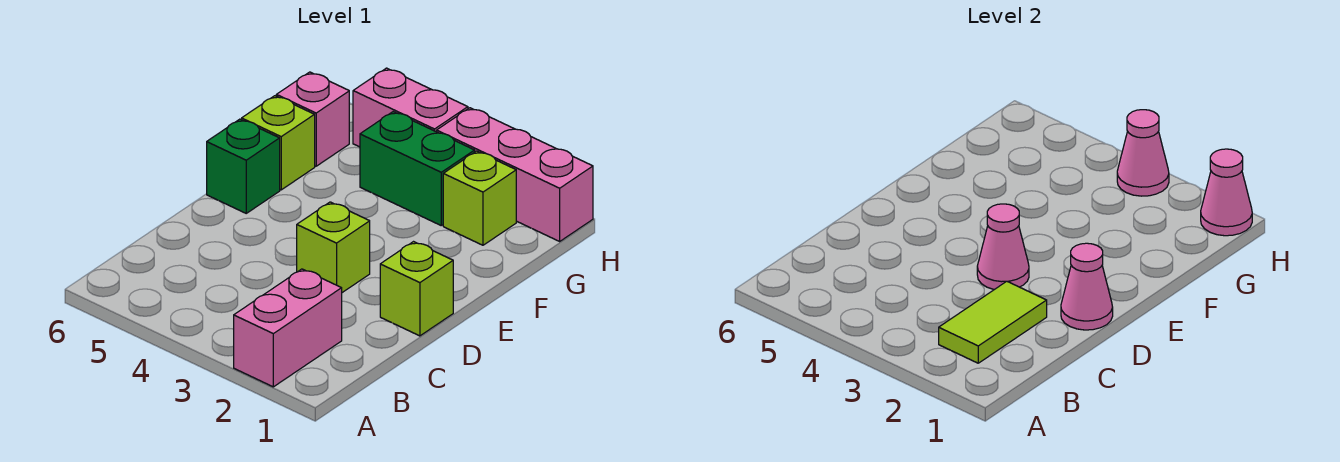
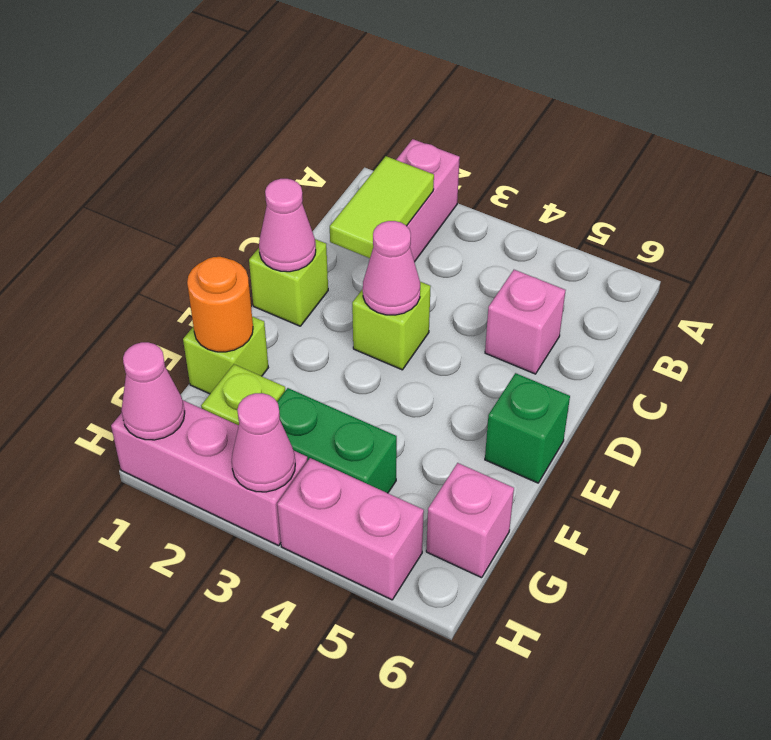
none -> pink 1x1 brick [485,270,566,374]
none -> orange 1x1 round brick [187,257,253,352]
lime 1x1 brick [242,96,315,190] -> lime 1x1 brick moved to [183,316,268,394]

